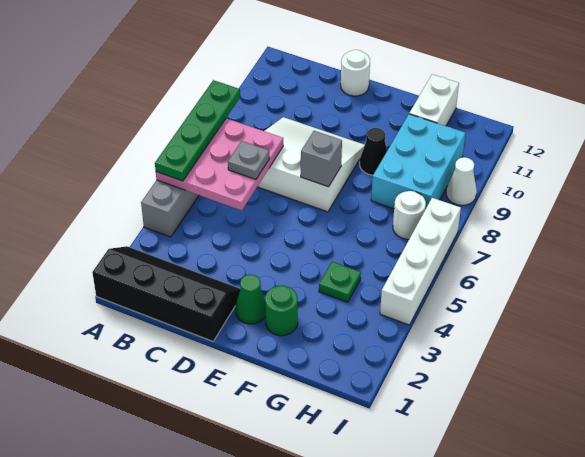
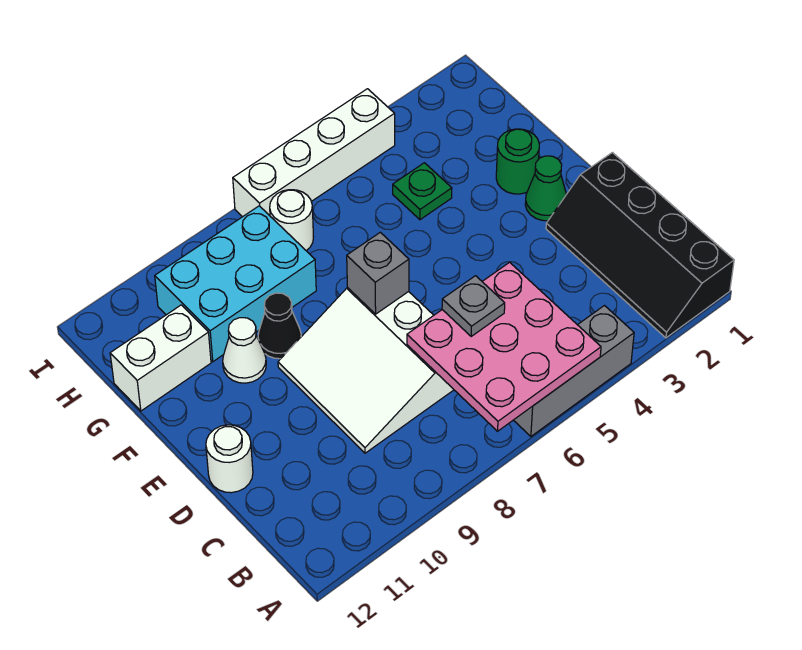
green 1x4 plate [155,80,240,181] -> none
white 1x1 cone [446,157,477,205] -> white 1x1 cone moved to [223,318,266,383]

